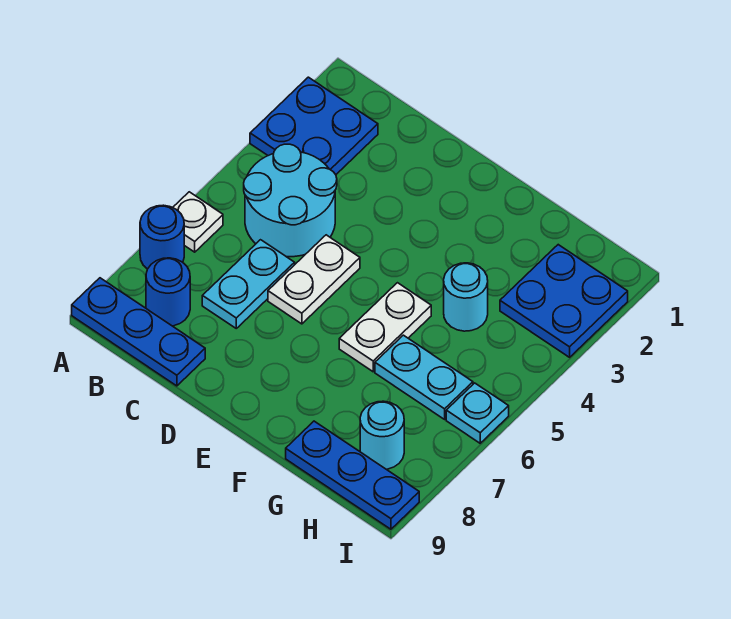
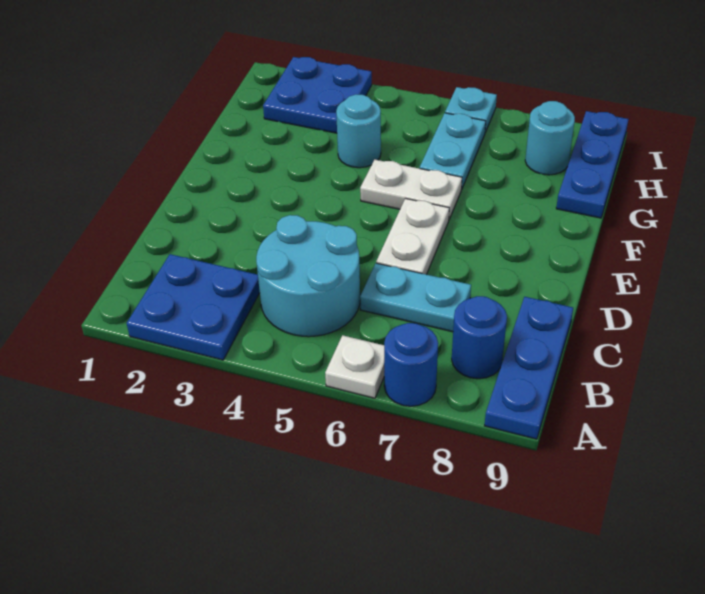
white 1x2 plate [268,235,360,324] -> white 1x2 plate turned to [376,198,449,274]

